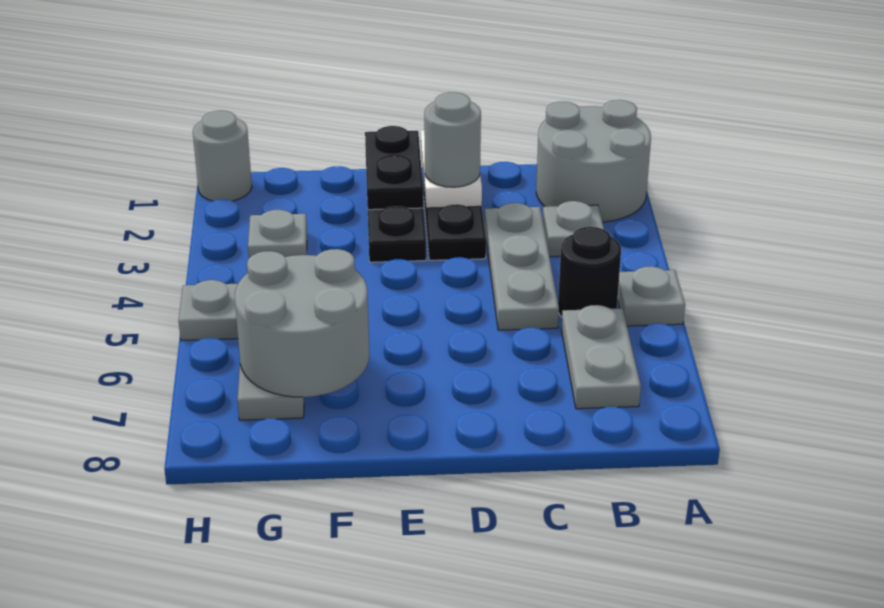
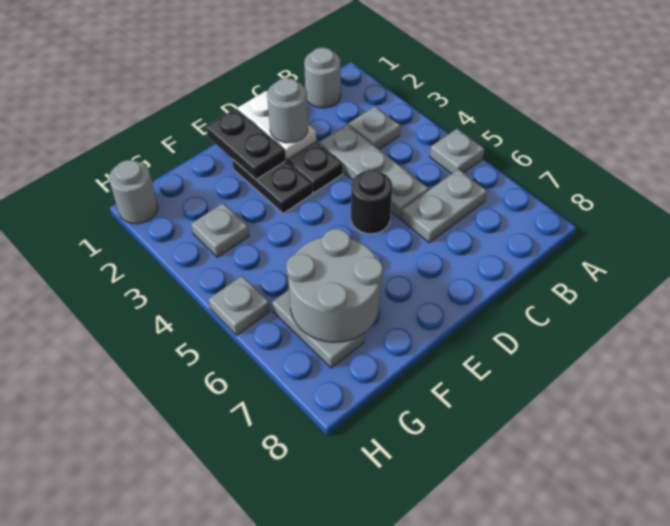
grey 2x2 round brick [536,100,651,222] -> grey 1x1 round brick [304,48,341,108]
black 1x1 round brick [558,227,621,317] -> black 1x1 round brick moved to [351,170,392,234]
grey 1x2 plate [561,305,641,409] -> grey 1x2 plate turned to [401,169,487,243]

